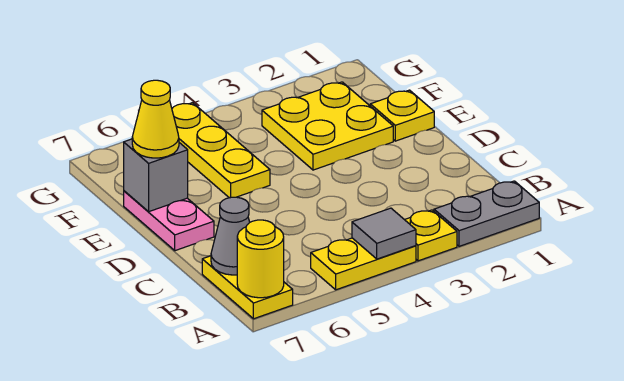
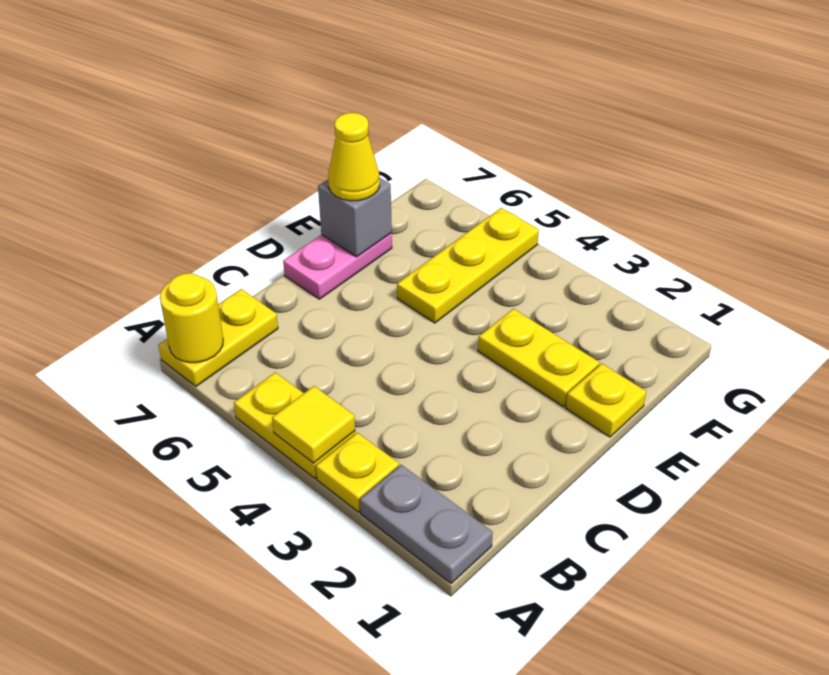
grey 1x1 tile [352,208,416,259] -> yellow 1x1 tile [272,386,355,463]
grey 1x1 cone [211,197,250,275] -> none
yellow 2x2 plate [262,82,393,170] -> yellow 1x2 plate [478,309,599,407]

